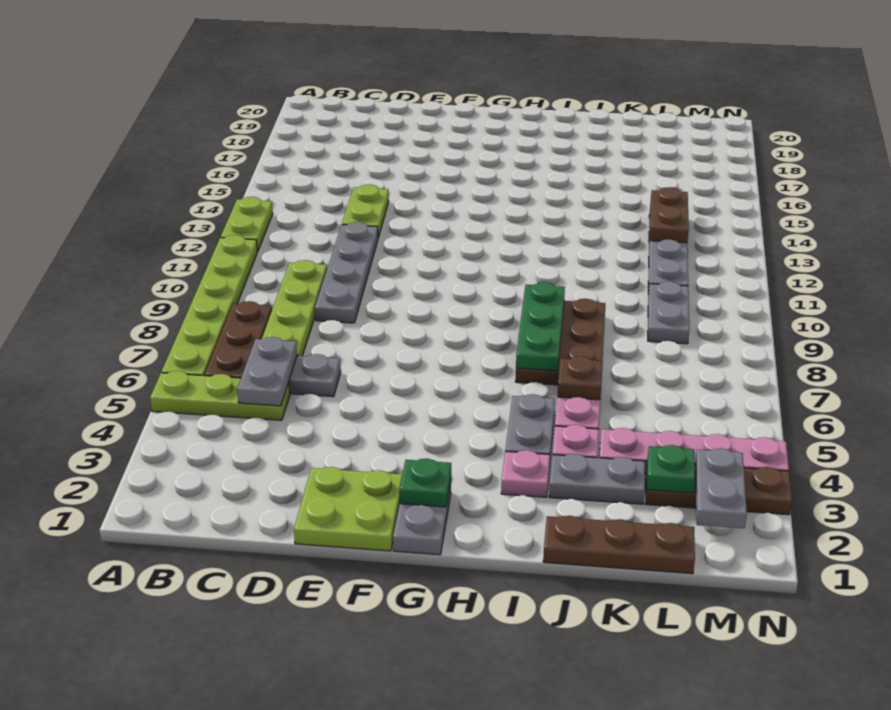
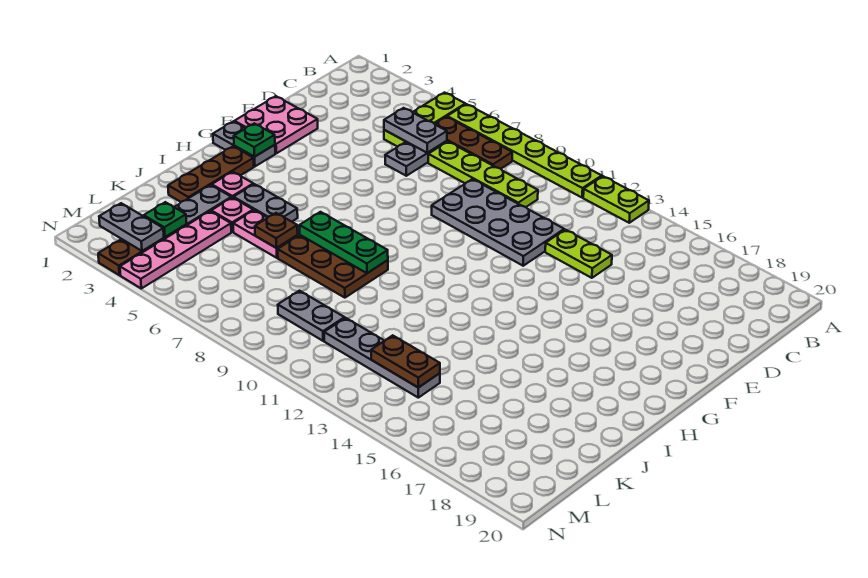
grey 1x4 plate [315,222,378,323] -> grey 2x4 plate [432,179,564,266]
lime 2x2 plate [294,467,402,551] -> pink 2x2 plate [234,96,318,153]
brown 1x3 plate [543,516,695,574] -> brown 1x3 plate moved to [168,146,254,202]

